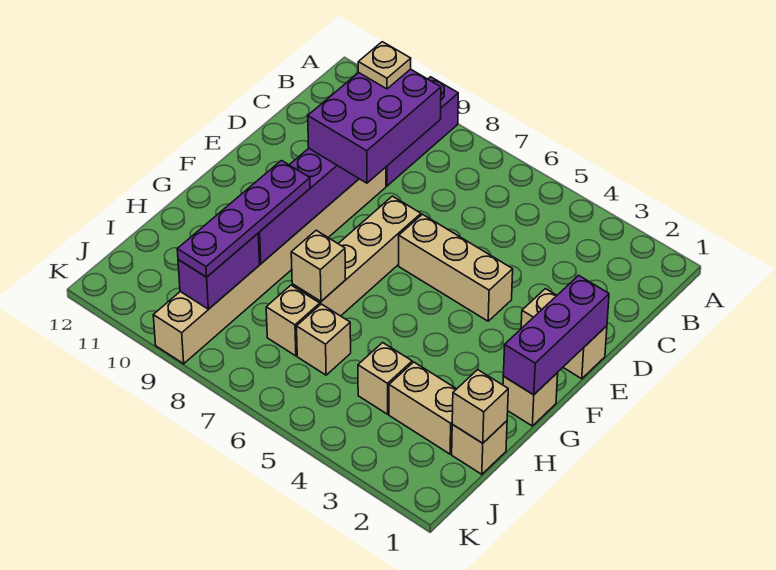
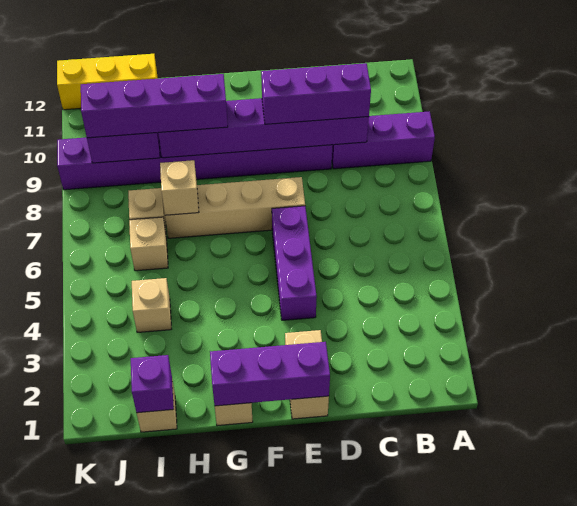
purple 2x3 brick [308,69,441,183] -> purple 1x3 brick [261,63,371,124]
tan 1x1 plate [358,42,411,89] -> none
tan 1x8 brick [153,167,386,364] -> purple 1x8 brick [57,137,333,190]
tan 1x3 brick [399,214,513,321] -> purple 1x3 brick [272,206,317,320]
purple 1x4 plate [177,161,310,277] -> purple 1x4 brick [81,74,228,138]
tan 1x1 brick [452,370,508,443] -> purple 1x1 brick [131,355,174,413]
tan 1x2 brick [389,362,456,454] -> none
none -> yellow 1x3 brick [57,54,158,110]

